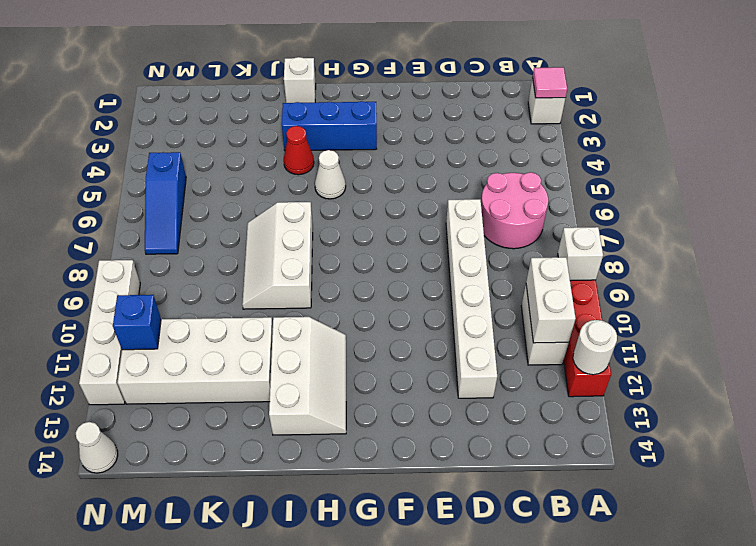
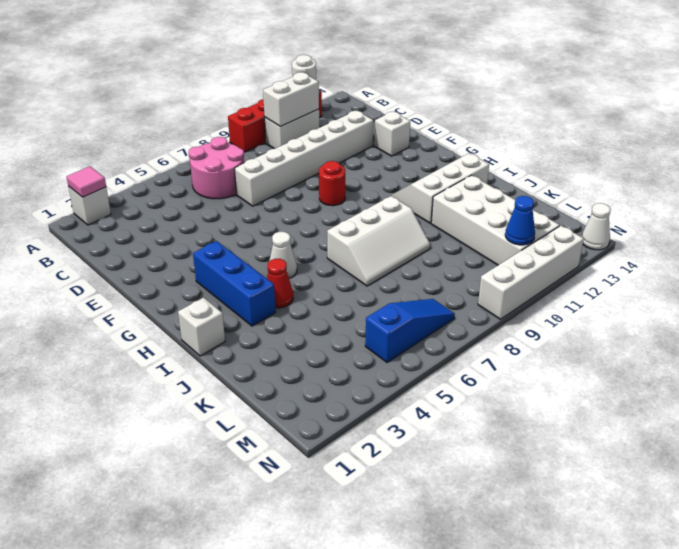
white 1x1 brick [558,227,603,281] -> white 1x1 brick moved to [374,112,410,156]
none -> red 1x1 round brick [319,161,345,206]
blue 1x1 brick [113,295,161,350] -> blue 1x1 cone [505,196,535,245]

